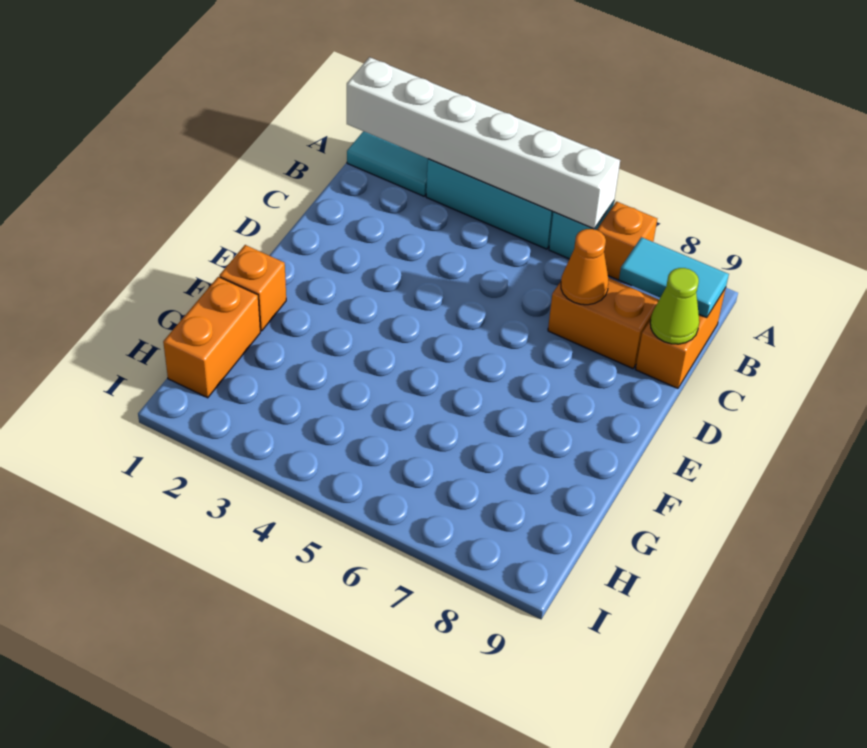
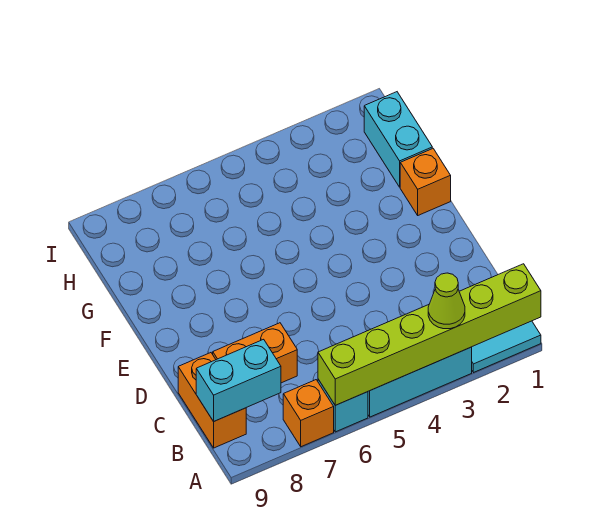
white 1x6 brick [347,57,620,229] -> lime 1x6 brick [318,264,541,405]
cyan 1x2 tile [619,237,729,318] -> cyan 1x2 brick [196,339,281,422]
orange 1x1 cone [561,229,608,305] -> none
lime 1x1 cone [650,268,699,344] -> lime 1x1 cone moved to [428,273,465,329]
orange 1x2 brick [163,277,260,398] -> cyan 1x2 brick [364,92,432,187]

